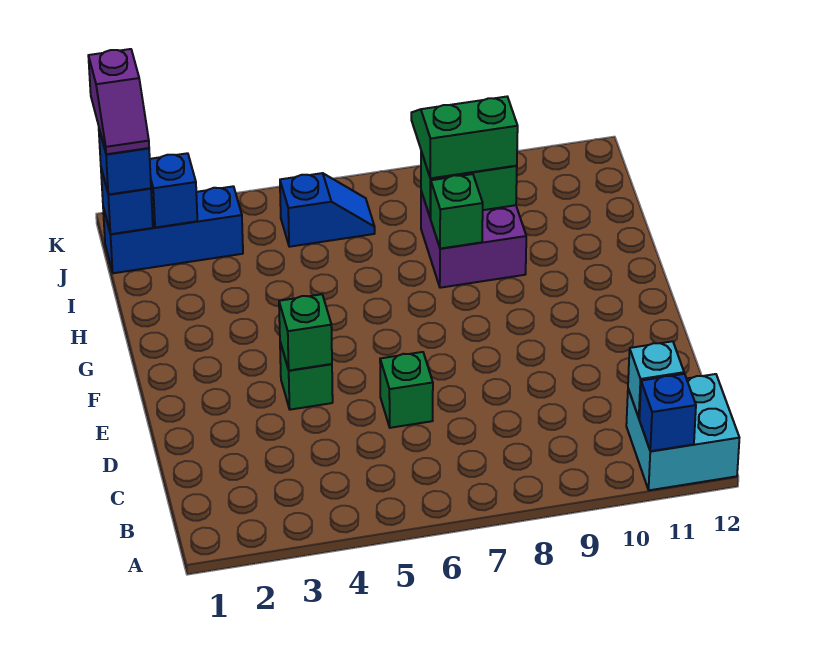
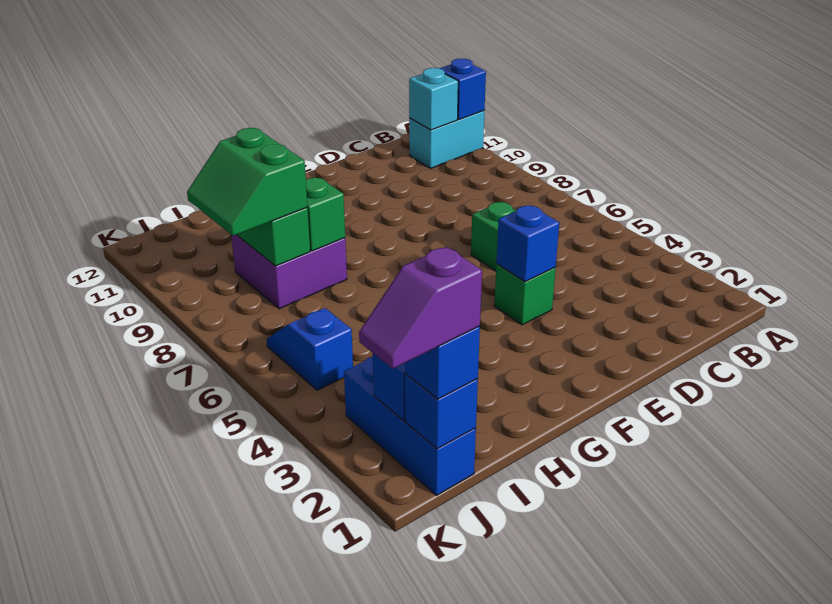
cyan 2x2 brick [626,374,739,490] -> cyan 1x2 brick [409,111,484,168]
green 1x1 brick [279,294,332,370] -> blue 1x1 brick [496,205,559,282]
purple 1x2 slope [88,49,149,154] -> purple 1x2 slope turned to [359,247,482,369]

